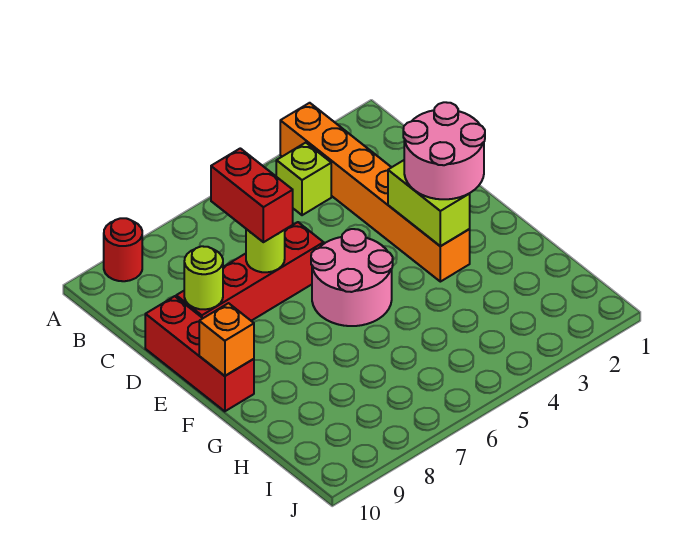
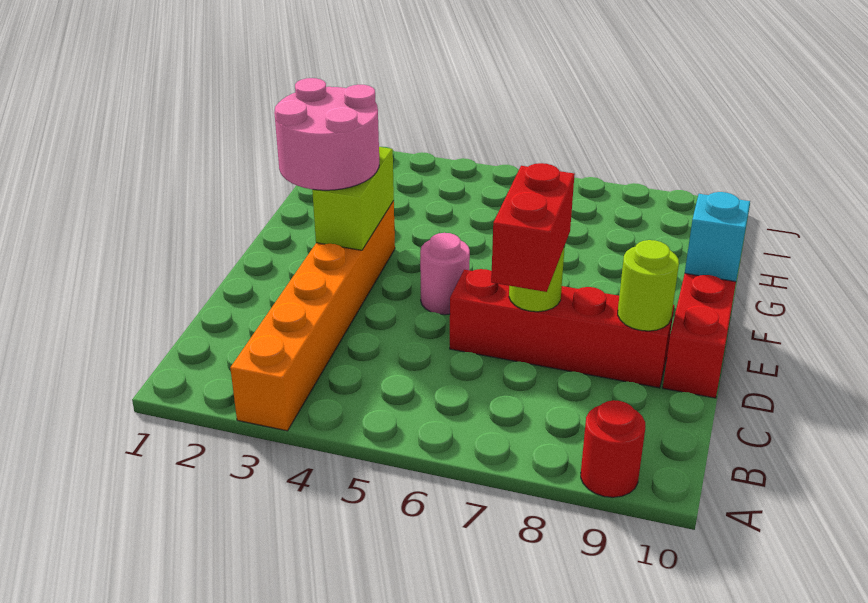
lime 1x1 brick [276,143,331,215] -> none
pink 2x2 round brick [311,229,393,326] -> pink 1x1 round brick [420,233,470,315]
orange 1x1 brick [199,303,254,376] -> cyan 1x1 brick [685,192,750,282]

